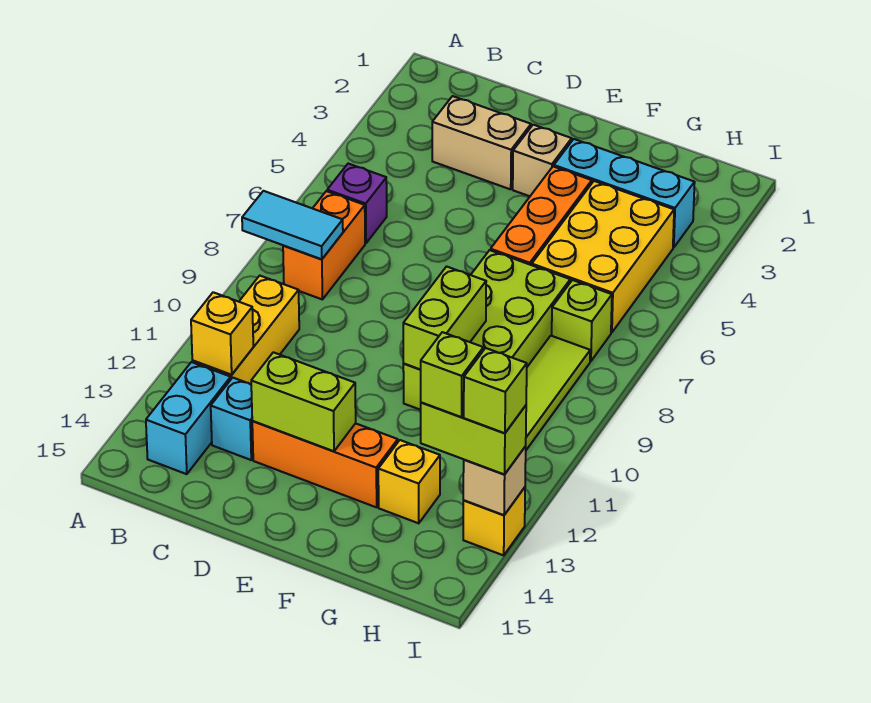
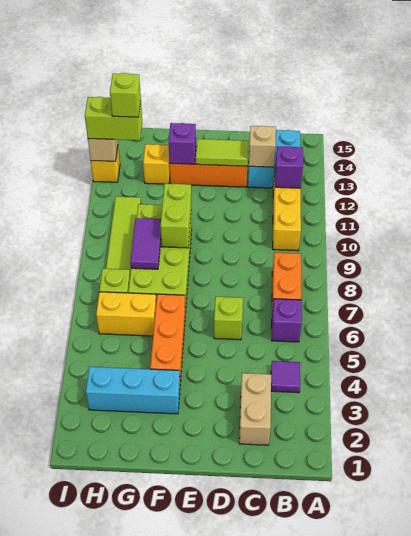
cyan 1x2 tile [242,191,343,259] -> none
none -> purple 1x1 tile [271,361,300,393]
yellow 1x1 brick [191,292,253,375] -> purple 1x1 brick [275,146,303,188]
tan 1x2 brick [432,96,531,189] -> tan 1x2 brick turned to [239,373,271,445]
lime 1x2 brick [251,352,356,451] -> lime 1x2 tile [196,139,248,166]
tan 1x1 brick [513,125,572,196] -> tan 1x1 brick moved to [249,126,276,167]
none -> purple 1x1 brick [169,123,196,164]
yellow 2x3 brick [532,181,674,333] -> yellow 1x2 brick [96,292,156,336]
none -> purple 1x2 tile [130,218,161,269]
lime 1x1 brick [464,348,527,433] -> lime 1x1 brick moved to [214,297,243,340]

